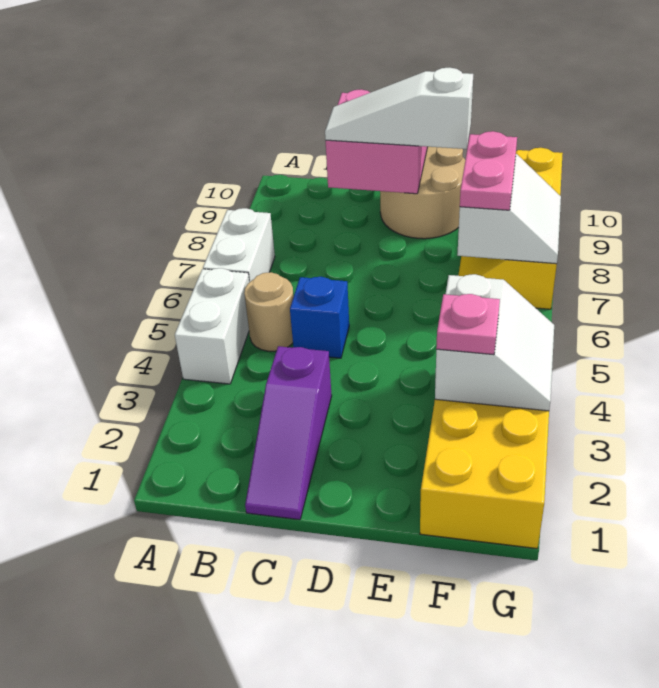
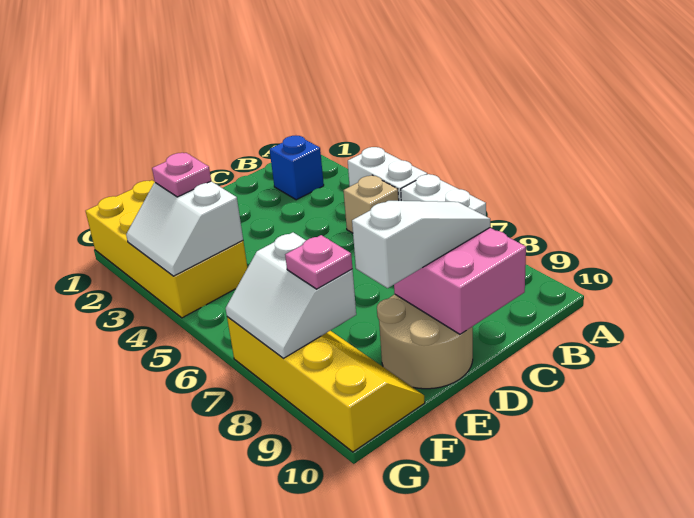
tan 1x1 round brick [244,272,294,351] -> tan 1x1 brick [343,175,399,233]
purple 1x3 slope [245,346,332,520] -> none
blue 1x1 brick [290,277,349,358] -> blue 1x1 brick moved to [270,136,324,200]
pink 1x2 plate [460,131,517,210] -> pink 1x1 plate [285,235,353,289]

